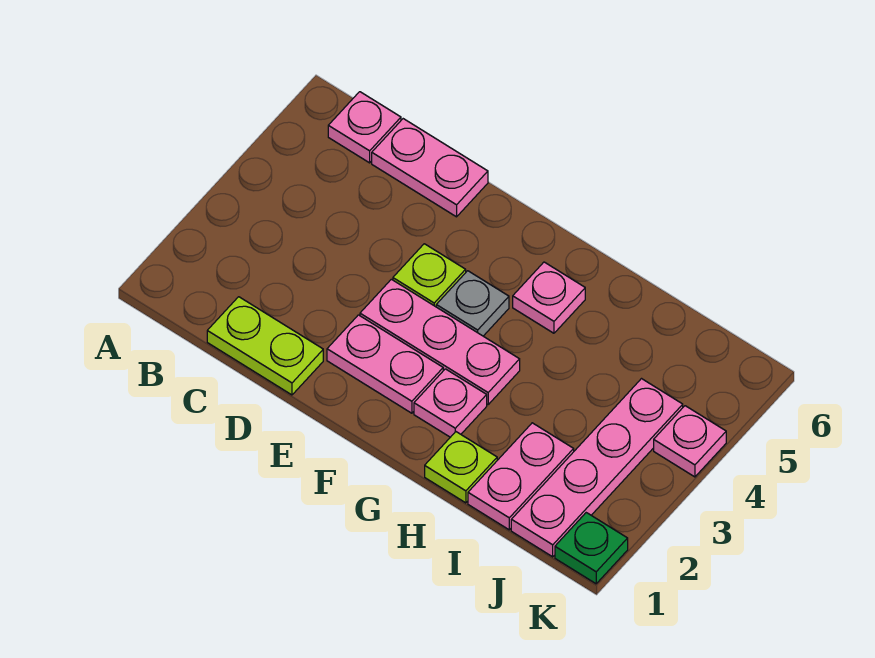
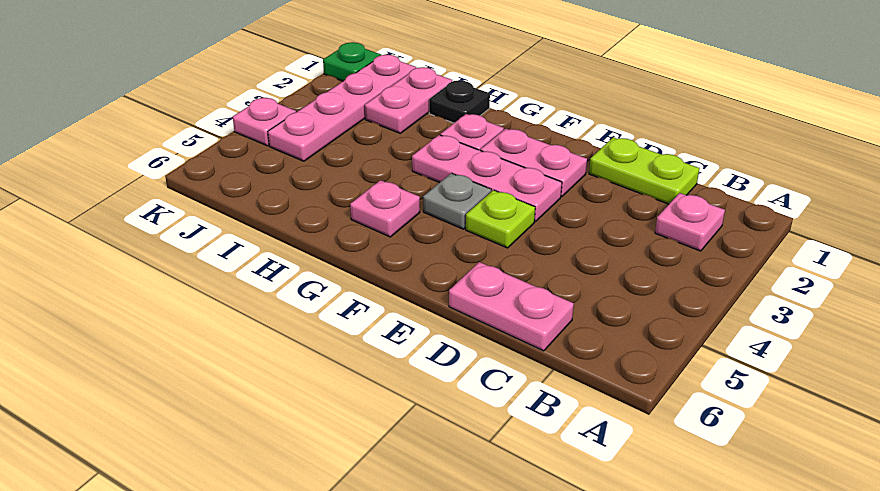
pink 1x1 plate [328,92,401,163] -> pink 1x1 plate moved to [655,193,725,251]
lime 1x1 plate [425,432,497,503] -> black 1x1 plate [429,81,490,123]

